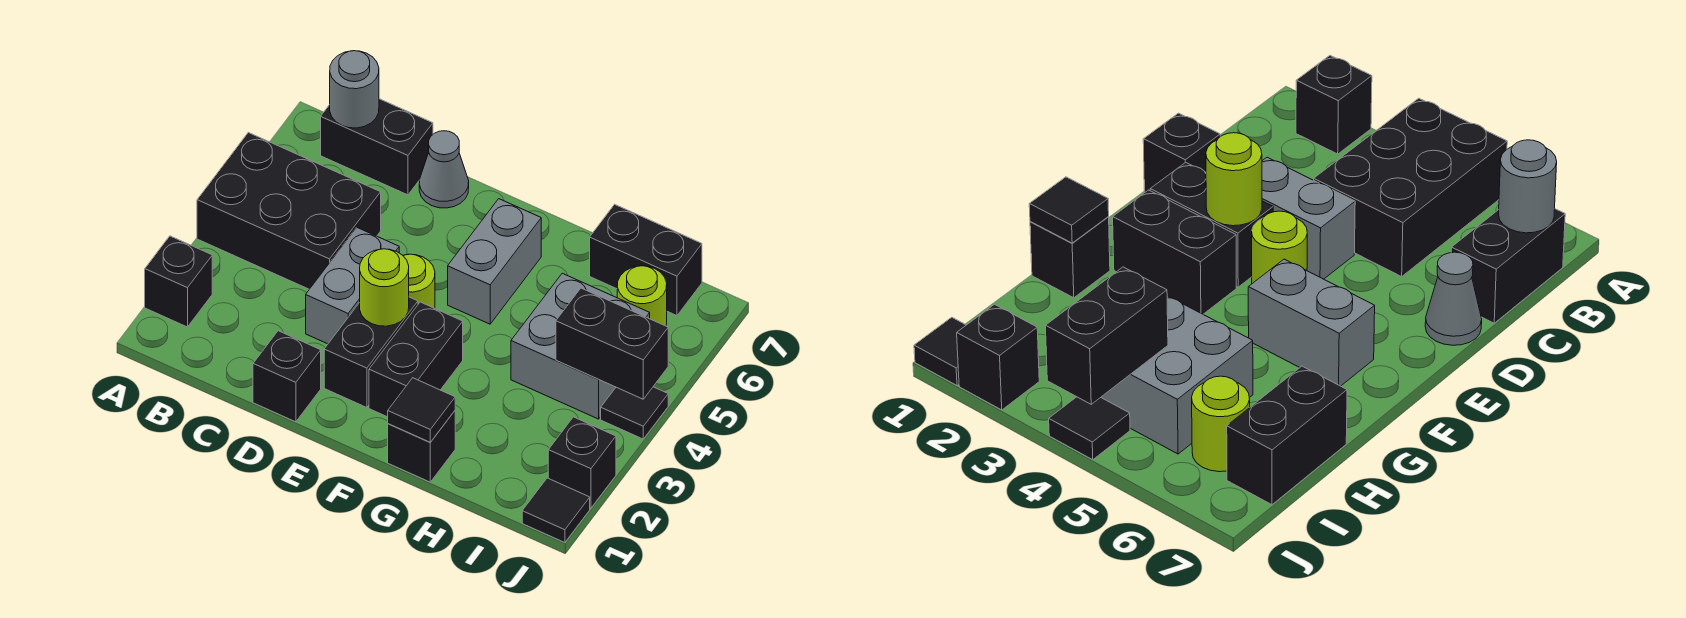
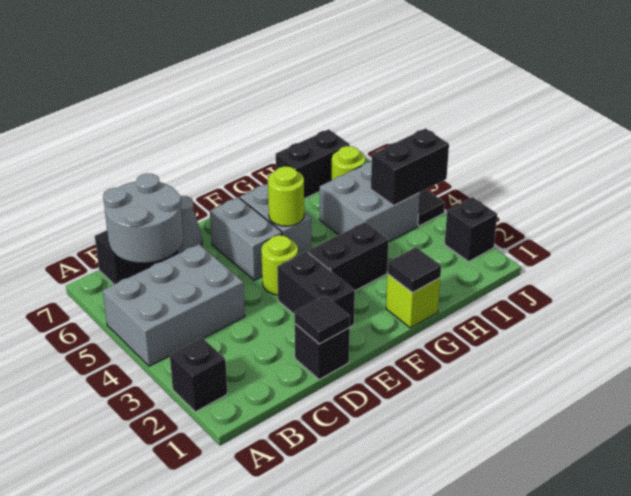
black 2x3 brick [197,133,381,289] -> grey 2x3 brick [103,244,245,366]
grey 1x1 round brick [330,51,379,128] -> grey 2x2 round brick [103,174,183,263]
grey 1x2 brick [306,227,399,344] -> grey 1x2 brick moved to [210,197,282,280]
lime 1x1 round brick [360,249,409,326] -> lime 1x1 round brick moved to [268,166,304,226]
black 1x2 brick [369,302,463,417] -> black 1x2 brick turned to [308,222,389,291]
black 1x1 brick [388,411,455,482] -> lime 1x1 brick [386,274,440,328]
black 1x1 tile [522,478,590,543] -> black 1x1 tile moved to [295,295,350,344]

